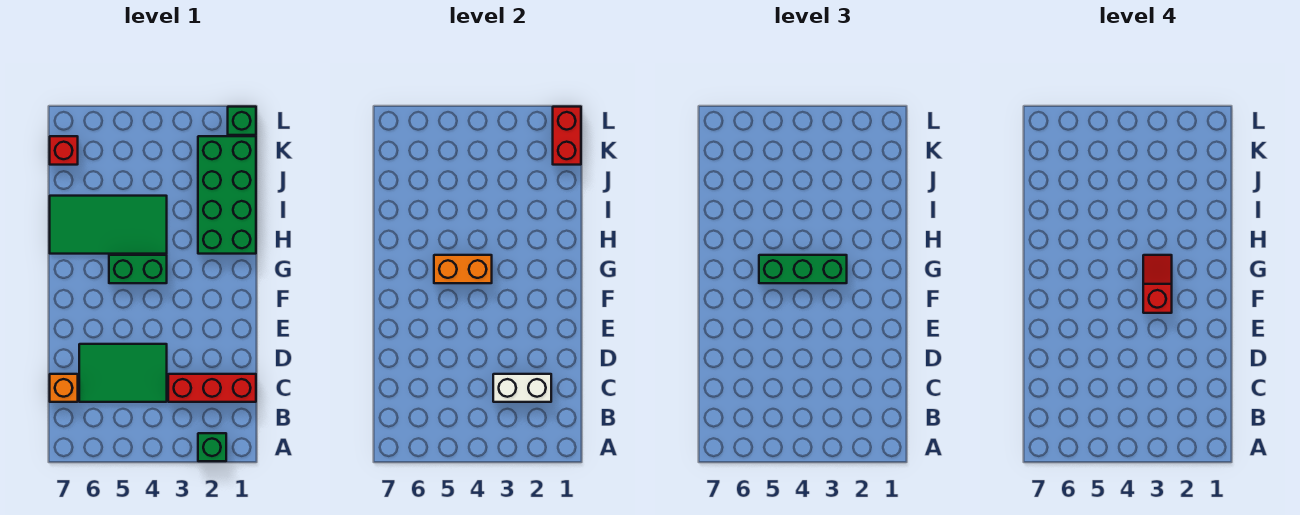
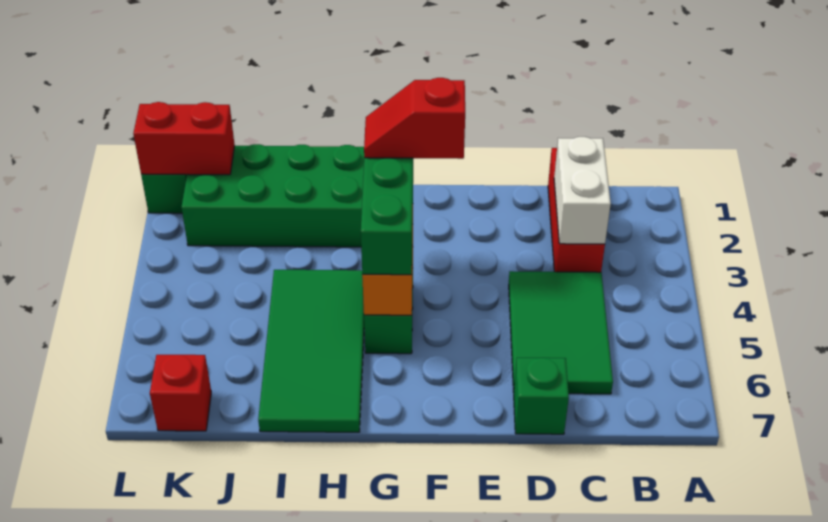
green 1x1 brick [198,433,226,461] -> green 1x1 brick moved to [514,358,569,434]
orange 1x1 brick [50,374,78,402] -> none

